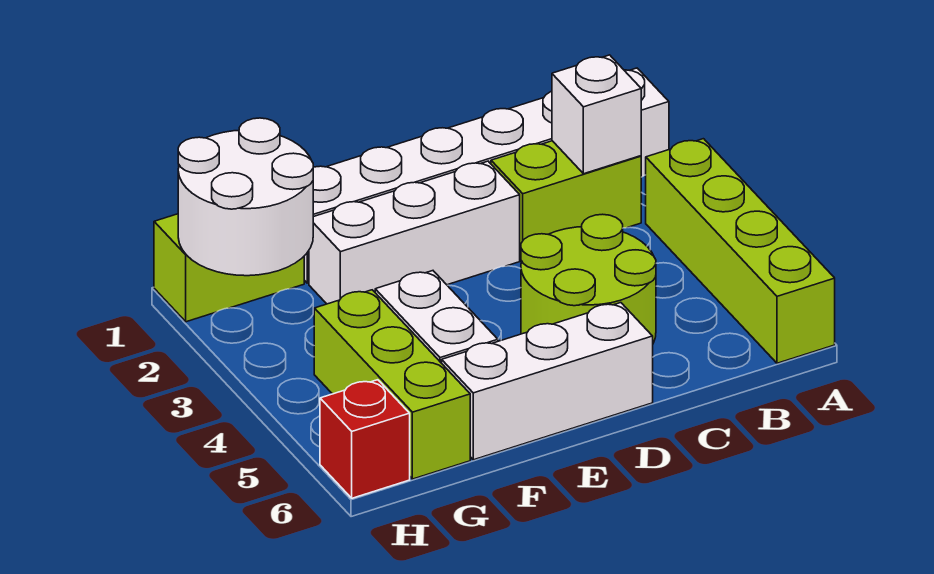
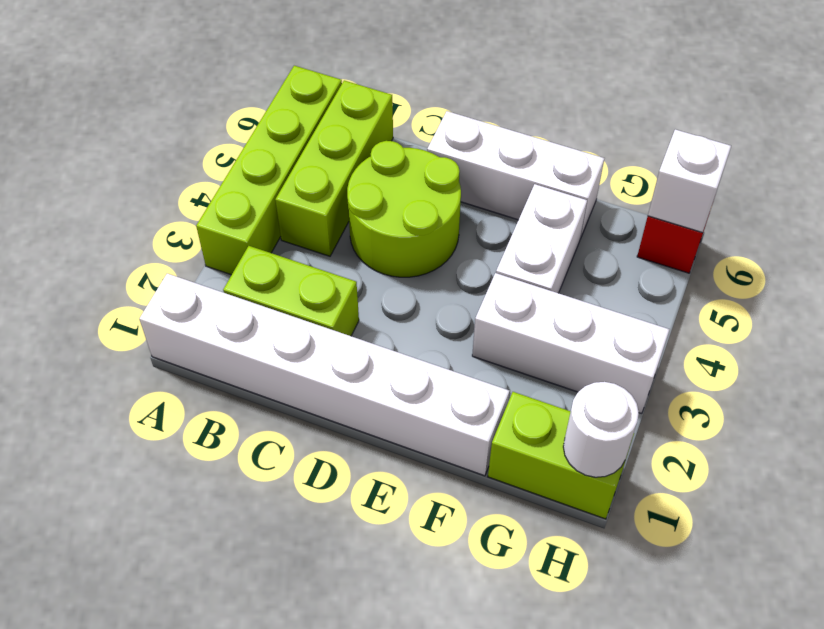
white 1x1 brick [552,55,641,174] -> white 1x1 brick moved to [648,129,731,233]
white 1x3 brick [309,161,520,304] -> white 1x3 brick moved to [472,273,670,414]
white 2x2 round brick [178,118,313,276] -> white 1x1 round brick [563,382,639,477]
lime 1x3 brick [314,290,470,479] -> lime 1x3 brick moved to [275,80,393,256]

